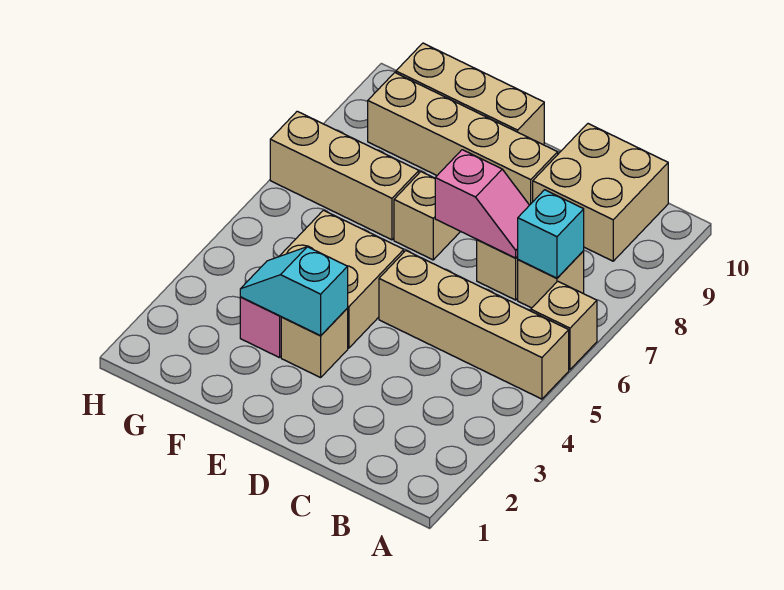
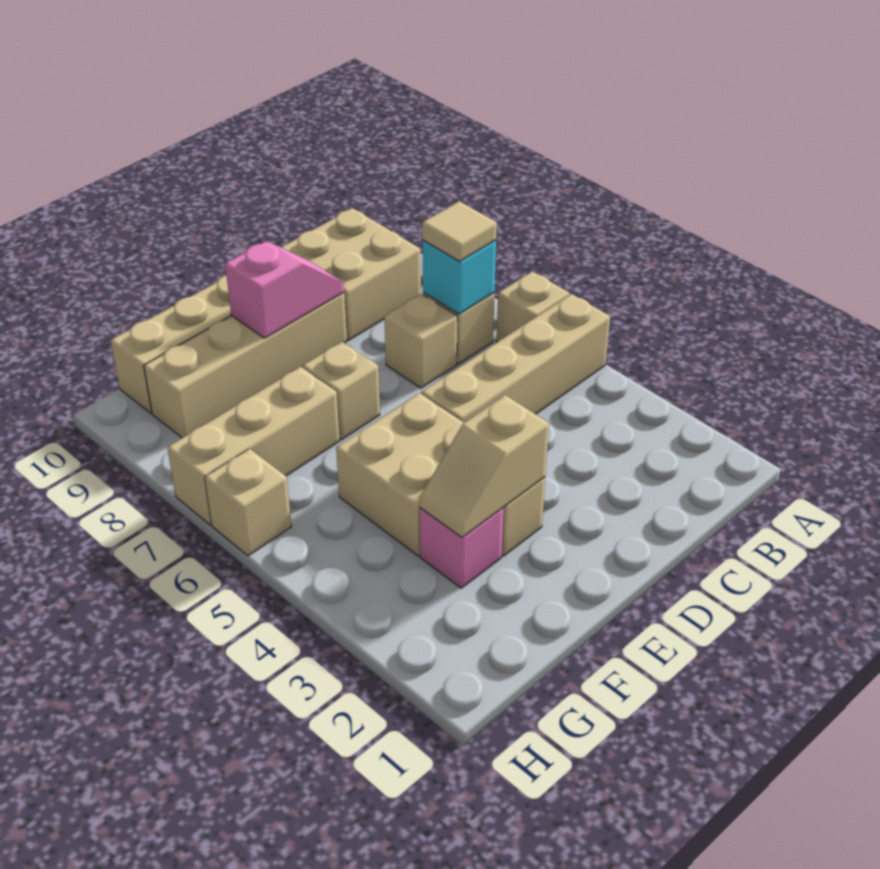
none -> tan 1x1 tile [422,201,497,261]
pink 1x2 slope [435,150,529,258] -> pink 1x2 slope moved to [225,241,344,338]
cyan 1x2 slope [240,247,348,336] -> tan 1x2 slope [420,395,549,538]
none -> tan 1x1 brick [205,449,292,556]

